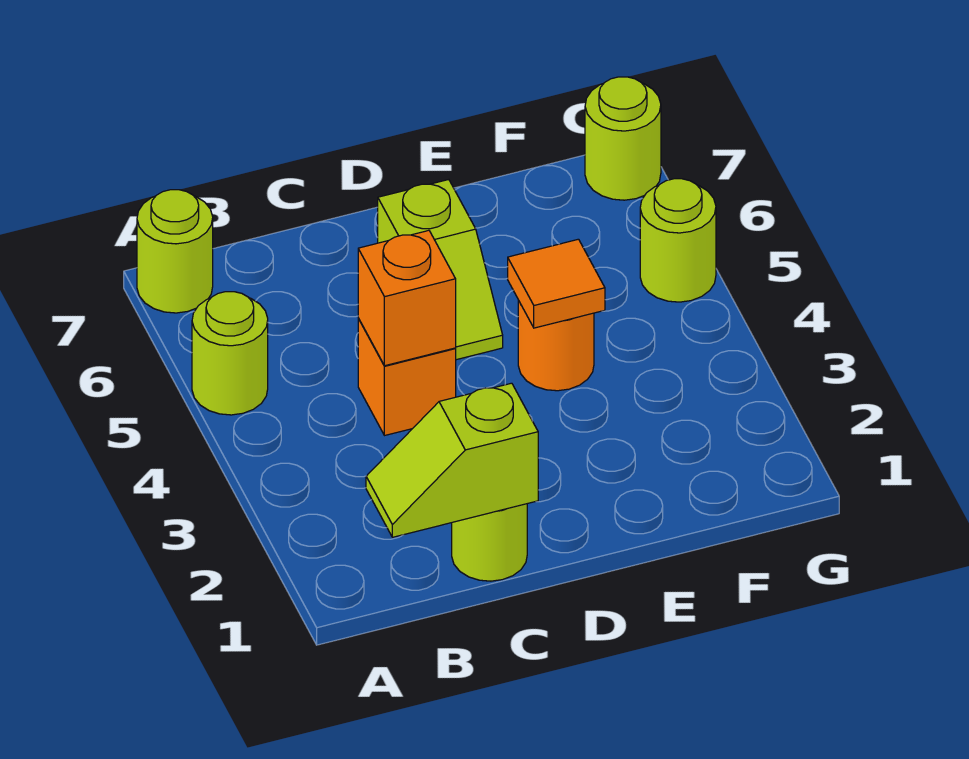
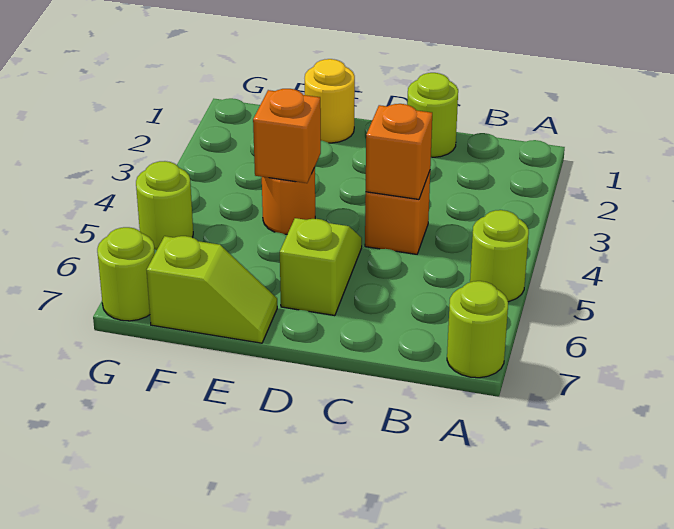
lime 1x2 slope [366,383,538,537] -> lime 1x2 slope moved to [147,236,277,343]
none -> yellow 1x1 round brick [305,59,355,143]
orange 1x1 tile [508,239,605,328] -> orange 1x1 brick [253,89,321,183]

